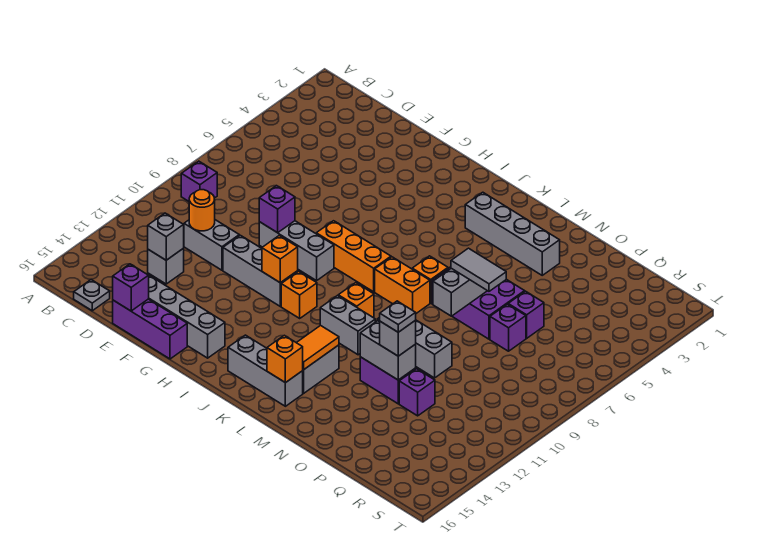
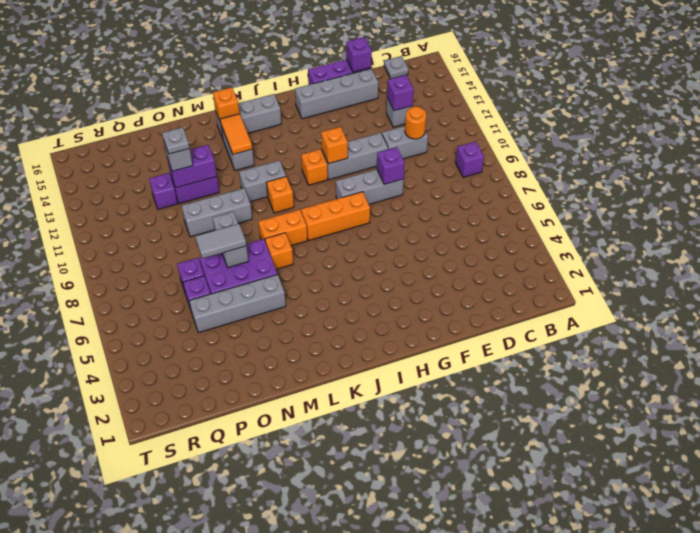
grey 1x1 brick [148,213,184,260] -> purple 1x1 brick [387,75,414,111]
grey 1x4 brick [465,192,560,275] -> grey 1x4 brick moved to [189,274,286,333]
grey 1x2 brick [360,321,416,380] -> purple 1x2 brick [167,145,217,188]

